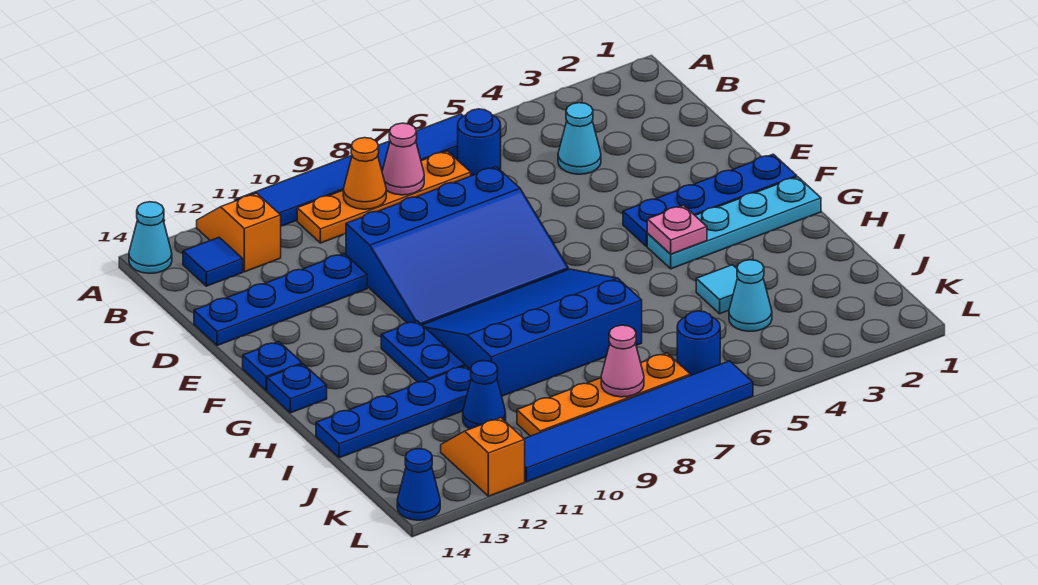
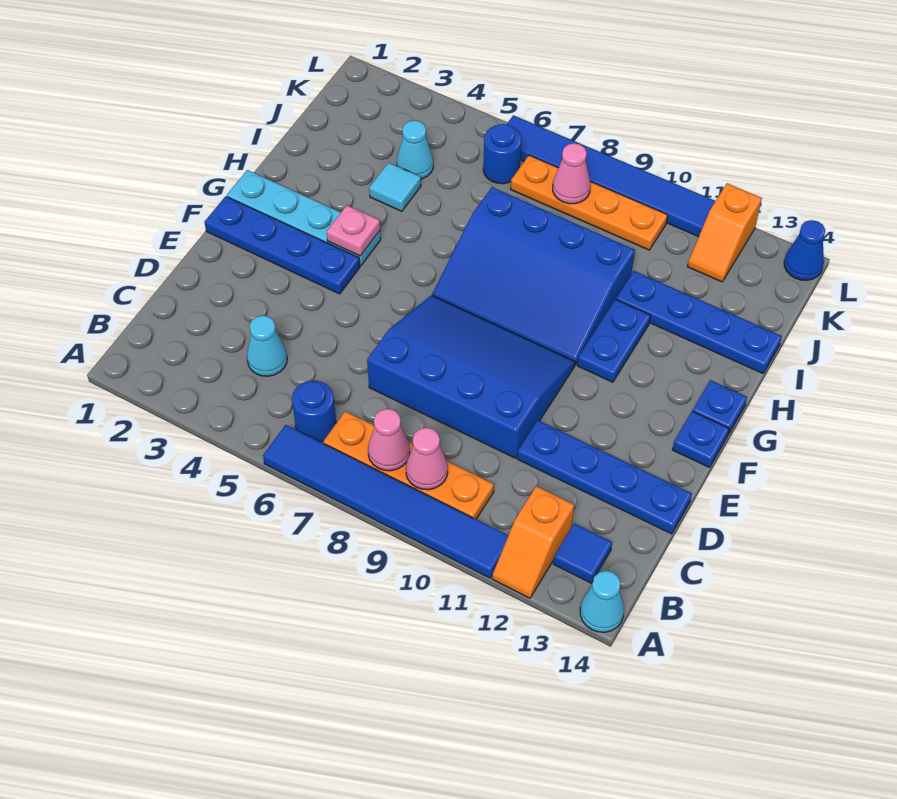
orange 1x1 cone [343,138,386,209] -> pink 1x1 cone [406,428,448,490]
blue 1x1 cone [463,361,506,429] -> none

